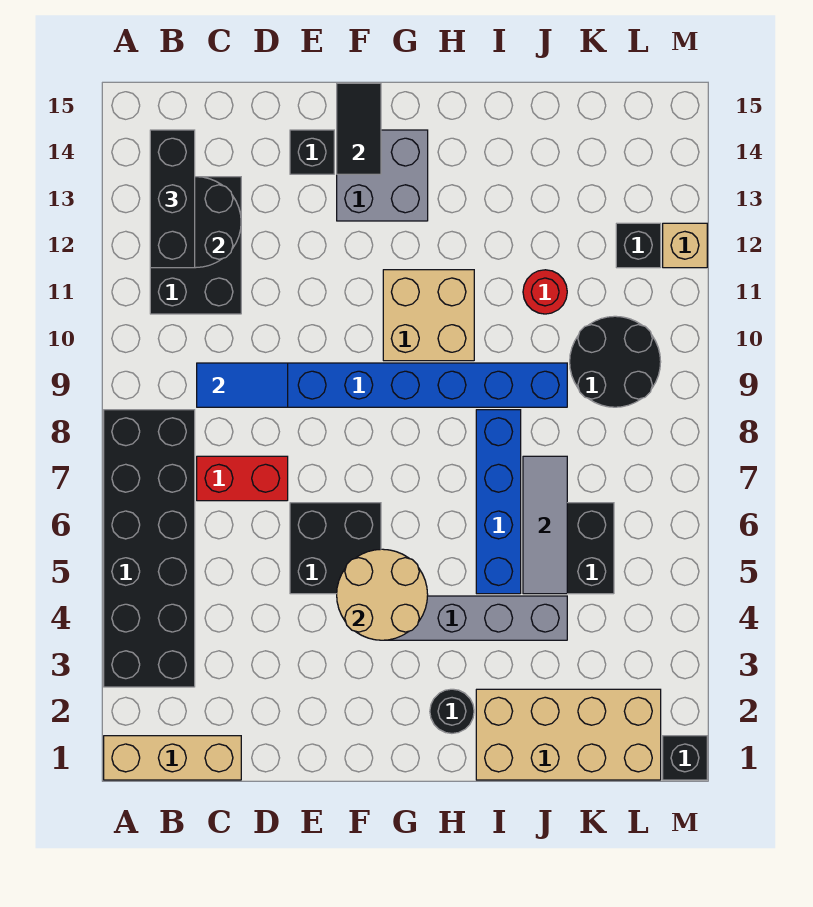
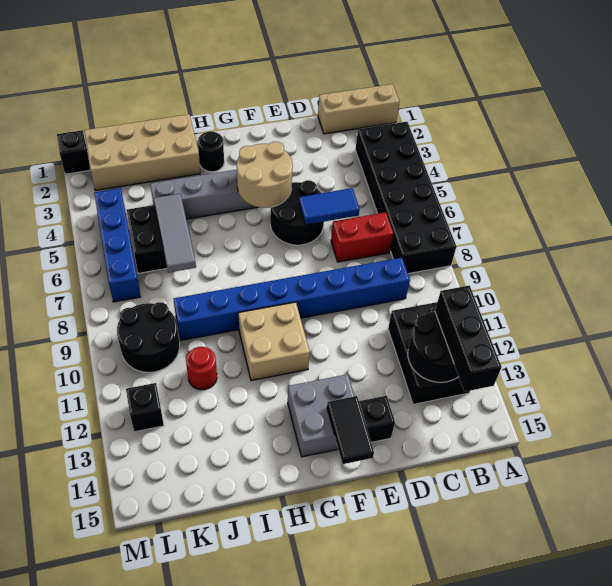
blue 1x2 tile [197,363,288,407] -> blue 1x2 tile moved to [299,188,360,225]
black 2x2 brick [290,503,381,594] -> black 2x2 round brick [270,180,324,245]
blue 1x4 brick [476,410,521,594] -> blue 1x4 brick moved to [94,188,141,302]
tan 1x1 brick [663,223,707,268] -> none

